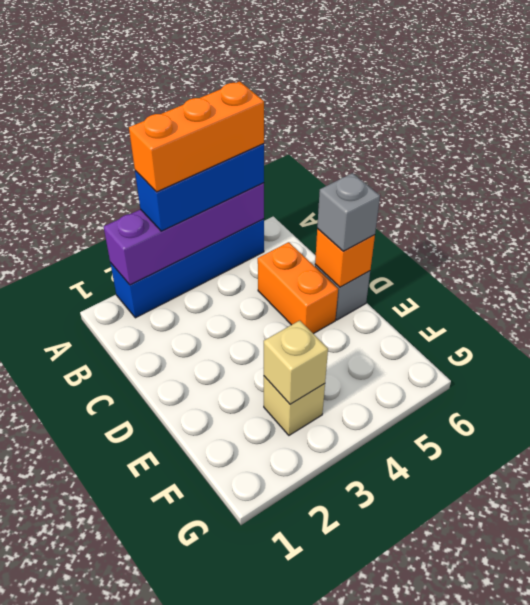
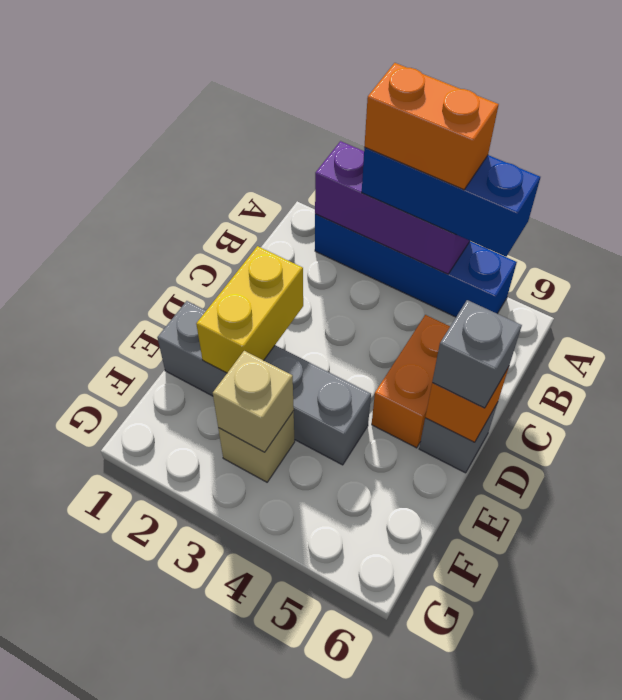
purple 1x4 brick [104,183,264,285] -> purple 1x3 brick [315,141,470,274]
orange 1x3 brick [129,81,264,192] -> orange 1x2 brick [364,63,499,190]
none -> yellow 1x2 brick [196,246,303,373]
none -> grey 1x4 brick [157,301,371,465]

